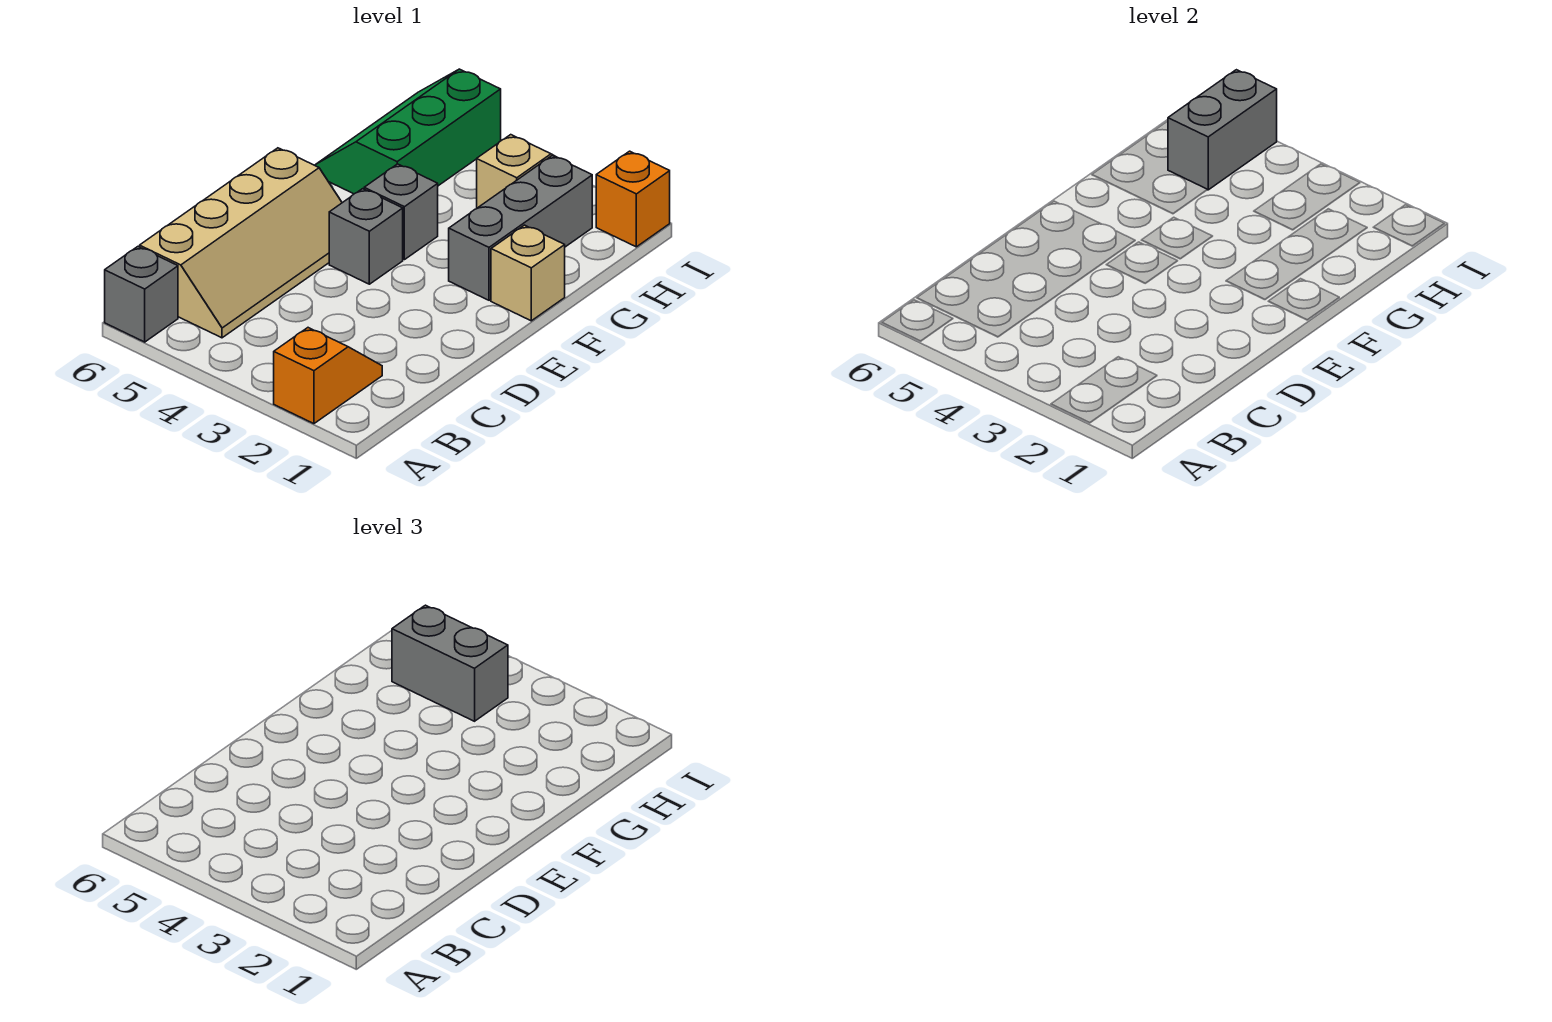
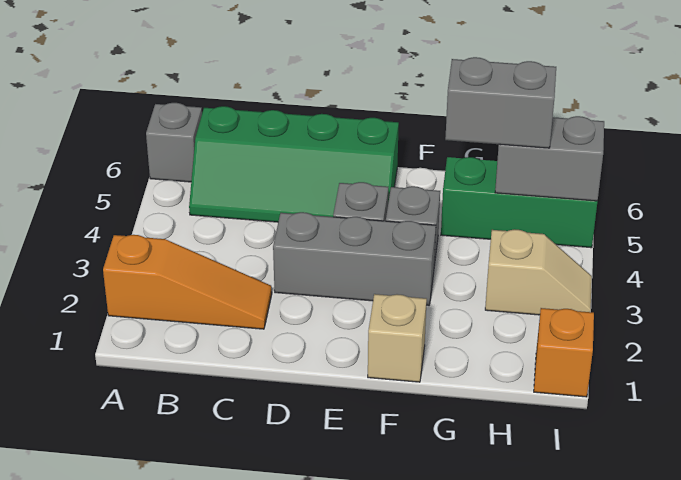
orange 1x2 slope [274,328,382,424] -> orange 1x3 slope [103,235,272,329]
tan 2x4 slope [140,148,342,338] -> green 2x4 slope [189,106,399,222]
grey 1x3 brick [449,156,592,300] -> grey 1x3 brick moved to [273,212,436,306]
grey 1x2 brick [392,605,508,721] -> grey 1x2 brick turned to [445,57,556,148]

